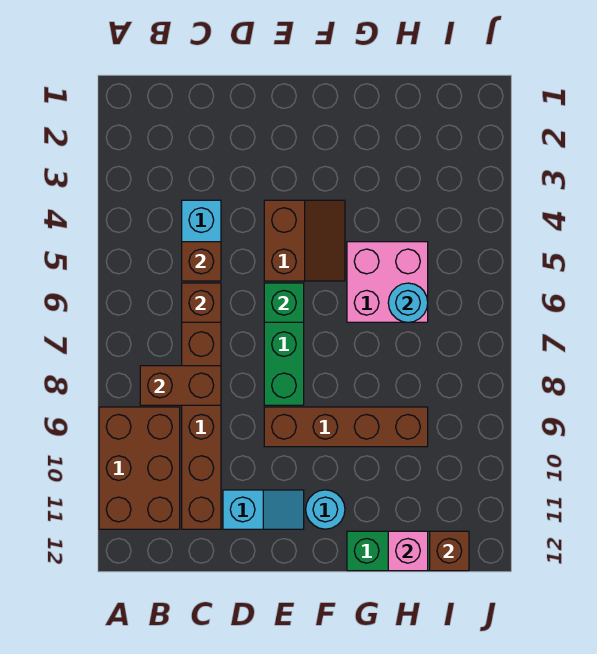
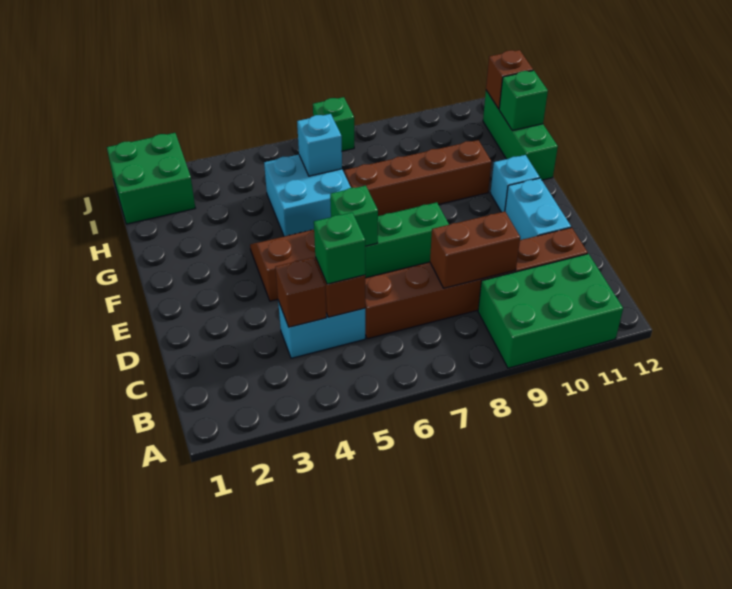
brown 2x3 brick [99,407,180,529] -> green 2x3 brick [478,254,623,368]
brown 1x2 brick [140,366,221,405] -> brown 1x2 brick turned to [430,211,520,288]
none -> green 1x1 brick [314,212,365,284]
brown 1x1 brick [182,283,221,322] -> brown 1x1 brick moved to [275,258,326,327]
cyan 1x2 slope [223,490,304,529] -> cyan 1x2 brick [505,178,571,240]
brown 1x4 brick [264,407,428,447] -> brown 1x4 brick turned to [344,140,491,216]
cyan 1x1 round brick [306,490,345,529] -> cyan 1x1 brick [490,155,540,212]
pink 2x2 brick [347,242,428,322] -> cyan 2x2 brick [264,155,351,236]
cyan 1x1 round brick [388,283,428,322] -> cyan 1x1 brick [297,114,342,176]
pink 1x1 brick [388,531,428,571] -> green 1x1 brick [499,70,548,131]
none -> green 2x2 brick [107,133,195,224]
none -> green 1x1 brick [313,97,354,151]

